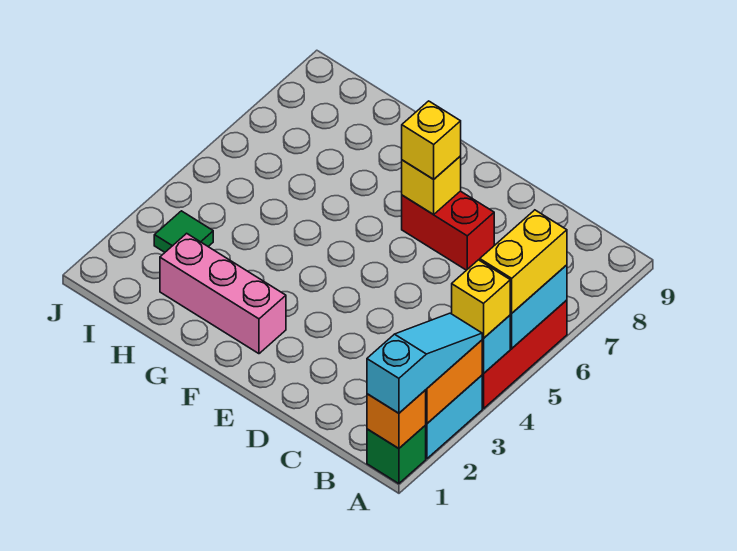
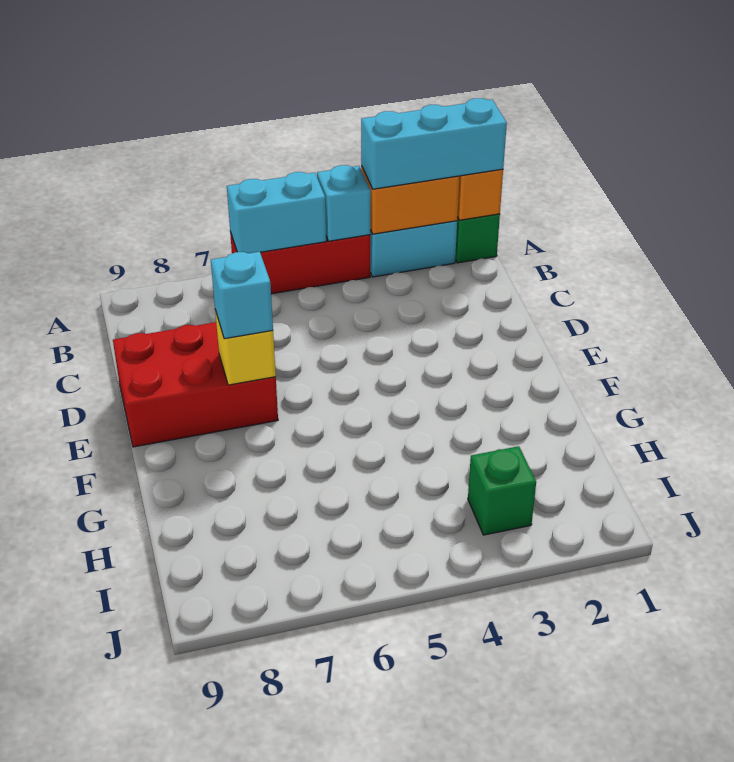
cyan 1x3 slope [367,313,482,413] -> cyan 1x3 brick [361,98,507,189]
yellow 1x1 brick [452,260,510,338] -> none
yellow 1x2 brick [480,210,567,313] -> none
red 1x2 brick [402,191,494,270] -> red 2x3 brick [113,322,278,447]
yellow 1x1 brick [402,101,461,179] -> cyan 1x1 brick [211,252,273,339]
pink 1x3 brick [160,233,286,354] -> none
green 1x1 tile [154,211,213,252] -> green 1x1 brick [468,446,536,535]

